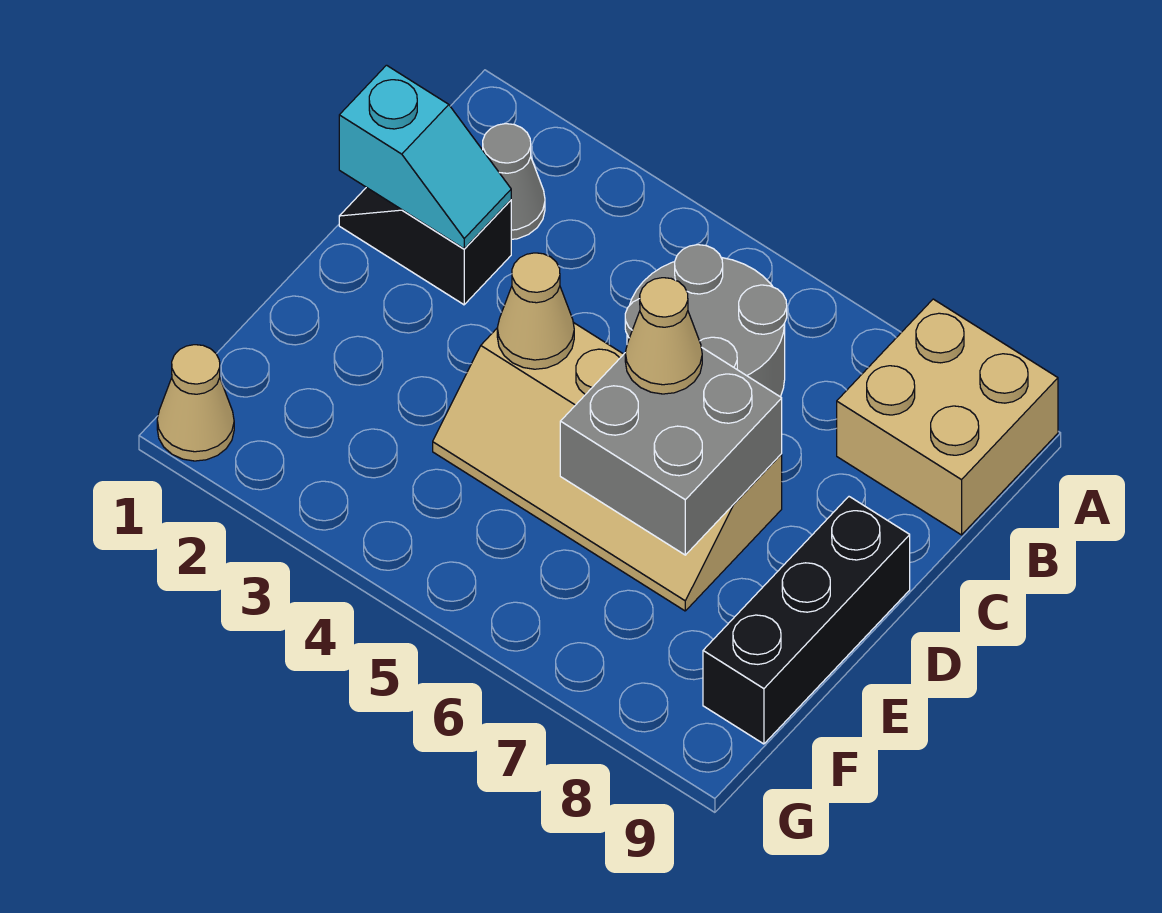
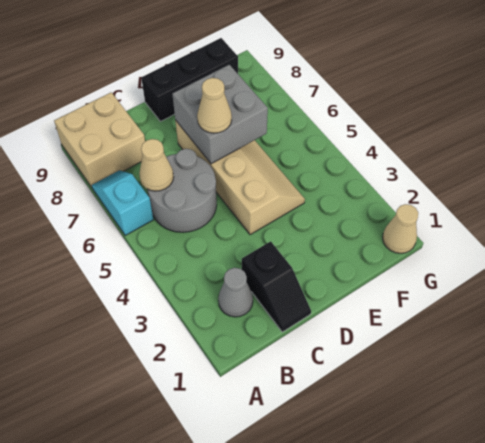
cyan 1x2 slope [339,65,511,249] -> cyan 1x2 slope moved to [92,170,153,236]
tan 1x1 cone [497,253,574,369] -> tan 1x1 cone moved to [139,139,174,191]

